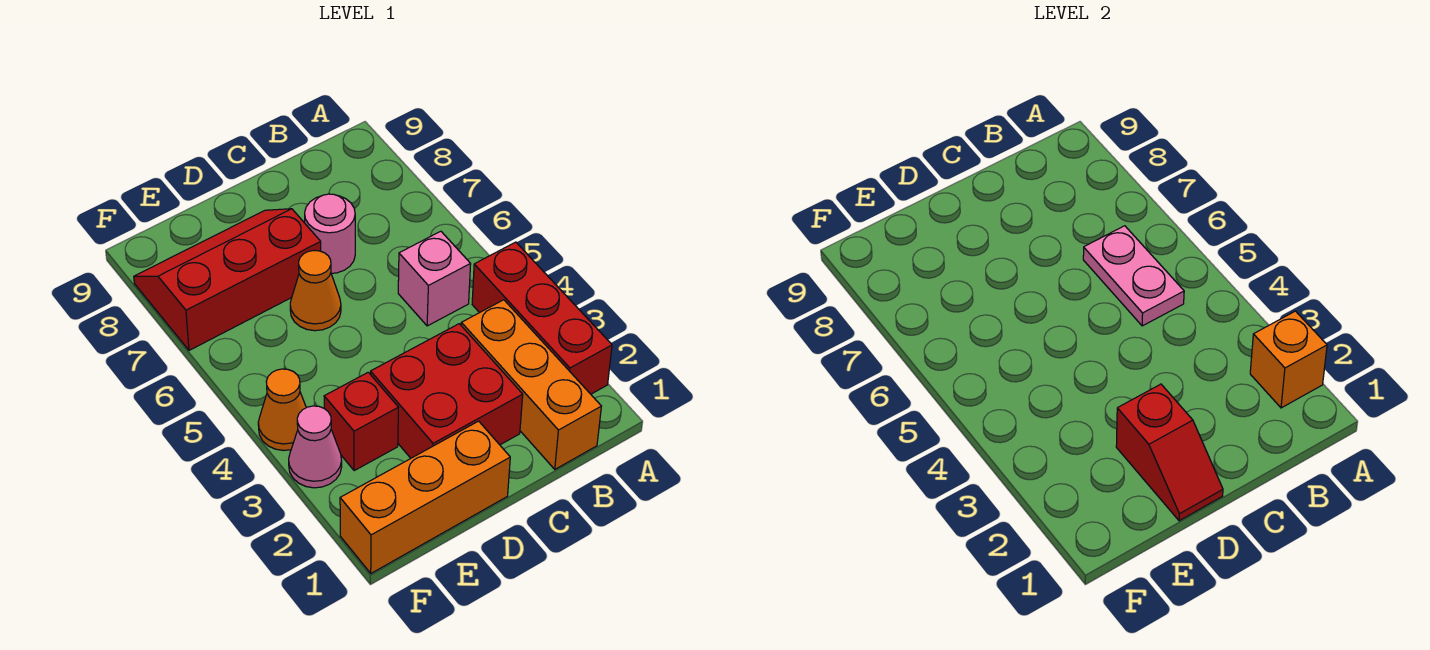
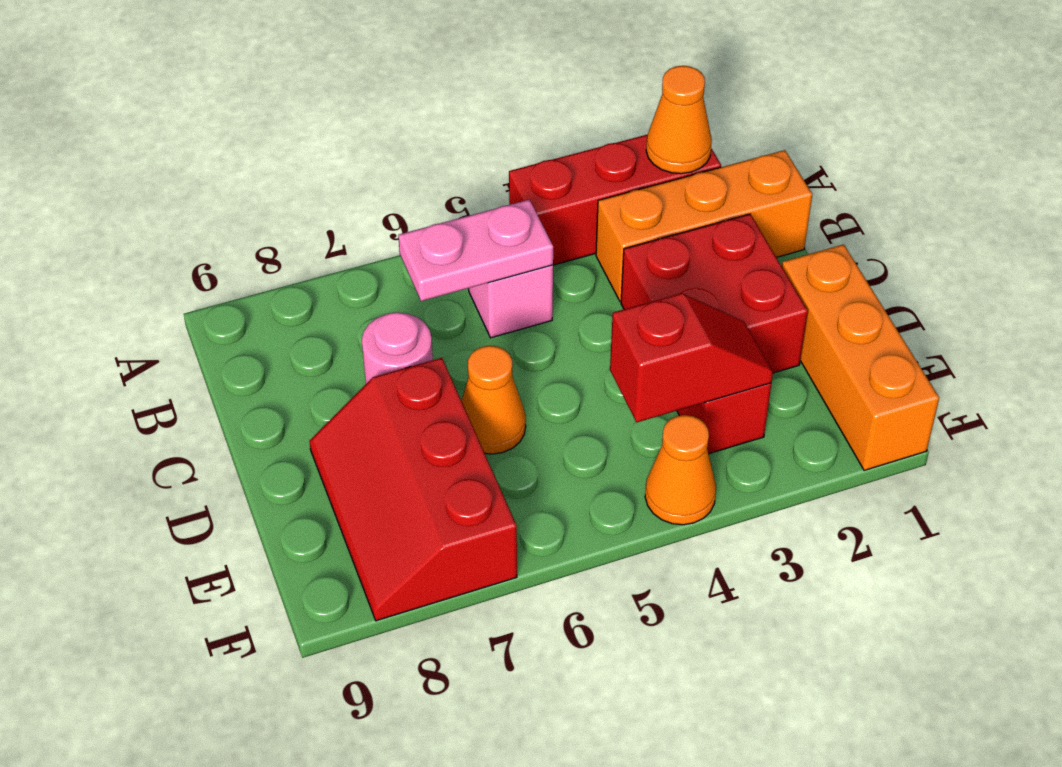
orange 1x1 brick [1250,311,1327,408] -> orange 1x1 cone [646,66,712,174]
red 1x2 slope [1116,384,1223,521] -> red 1x2 slope moved to [610,293,773,422]
pink 1x1 cone [289,406,342,488] -> none

